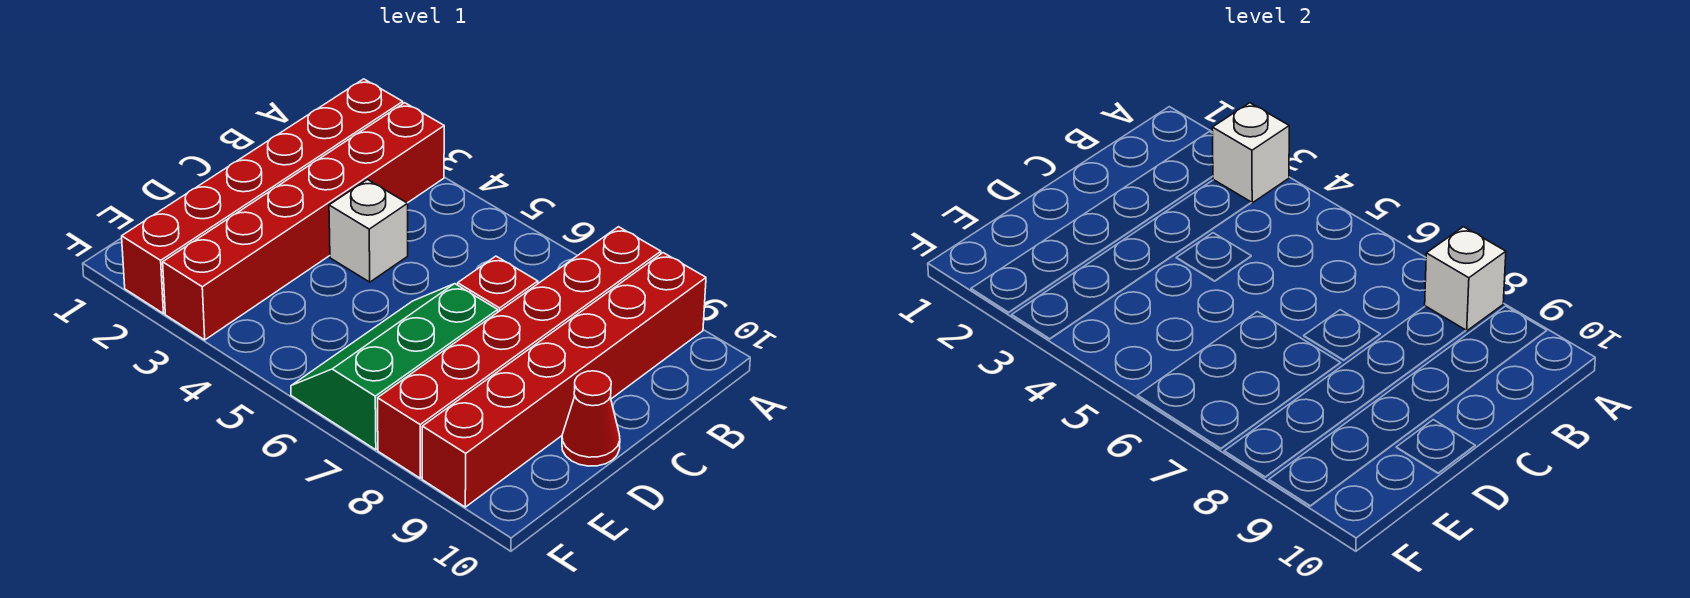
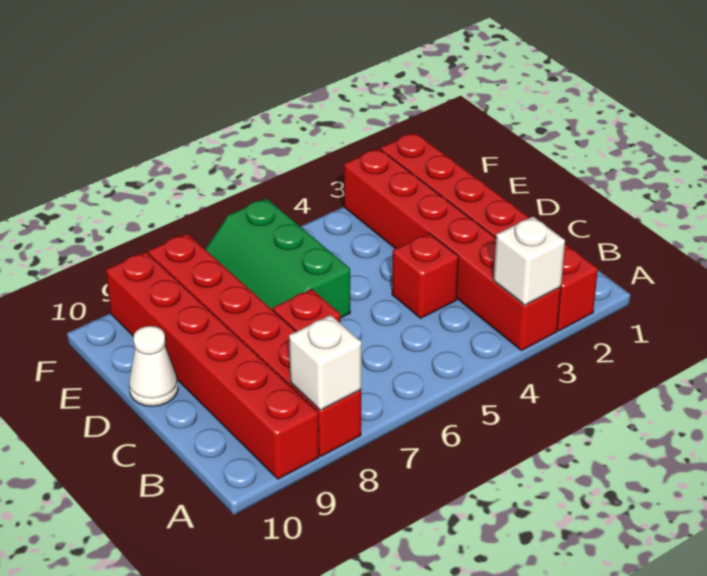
white 1x1 brick [329,180,408,282] -> red 1x1 brick [392,233,458,318]
green 2x3 slope [291,284,498,450] -> green 2x3 slope turned to [205,198,350,318]
red 1x1 cone [562,371,620,466] -> white 1x1 cone [129,326,178,406]

